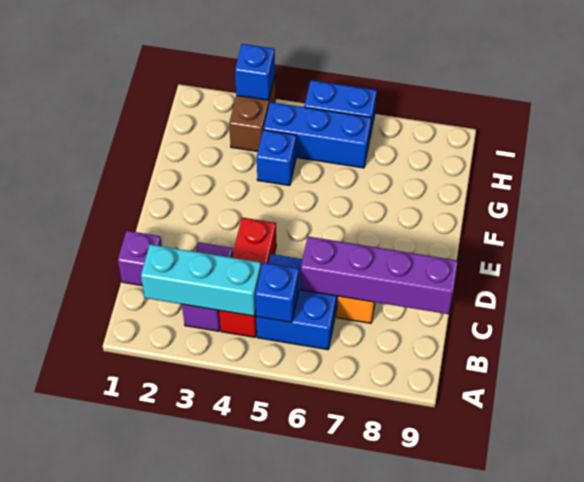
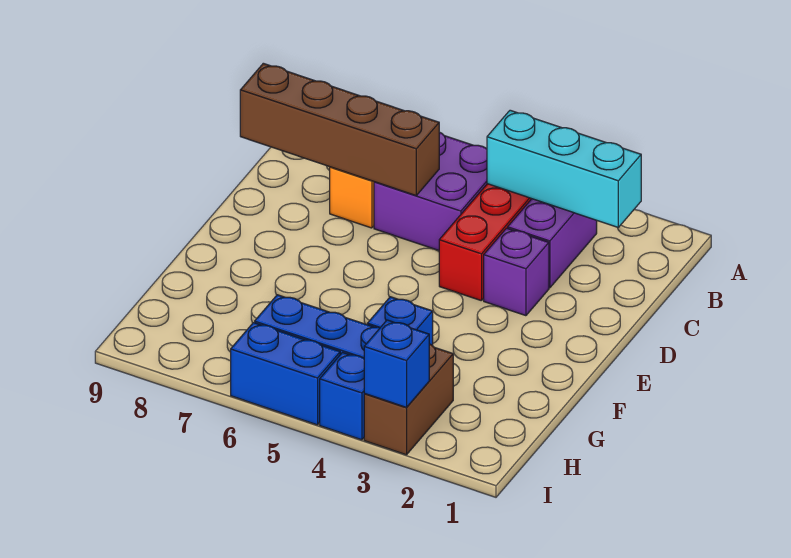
blue 2x2 brick [256,254,338,350] -> purple 2x2 brick [374,132,487,250]
blue 1x1 brick [255,263,299,322] -> blue 1x1 brick moved to [320,353,364,440]
purple 1x1 brick [118,231,162,286] -> purple 1x1 brick moved to [484,228,549,316]
purple 1x4 brick [301,237,458,314] -> brown 1x4 brick [240,63,439,195]

